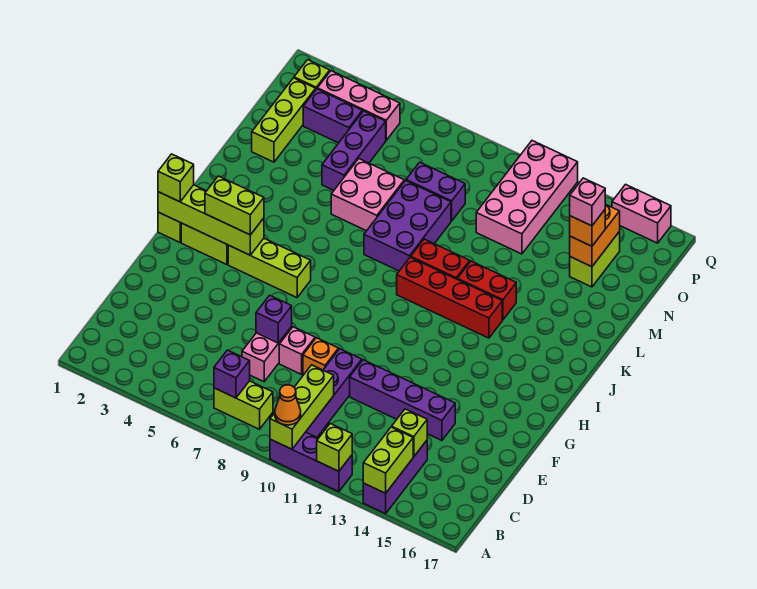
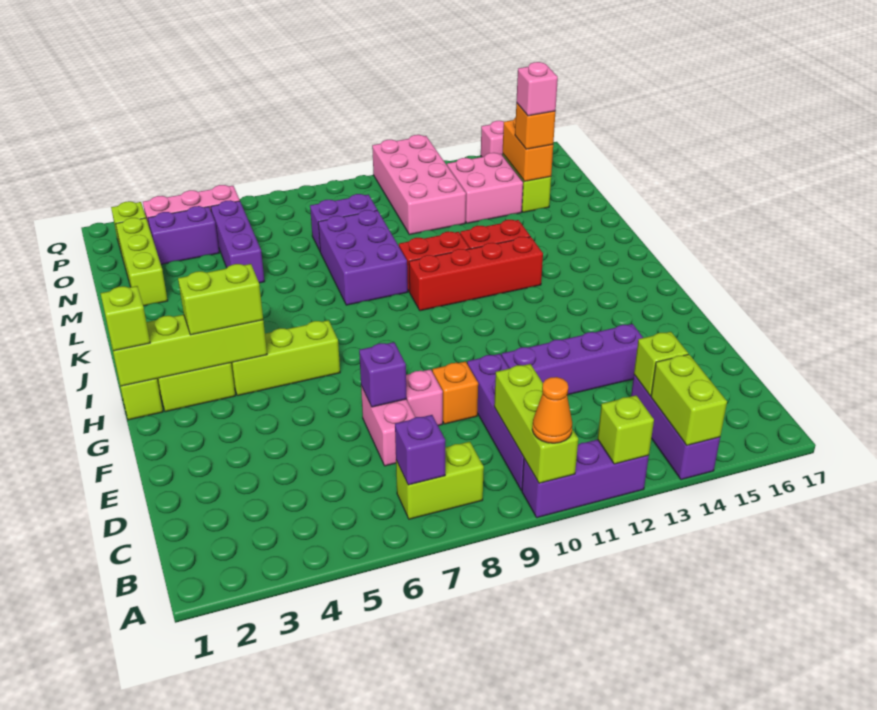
pink 2x2 brick [331,159,404,231] -> pink 2x2 brick moved to [447,153,523,223]

